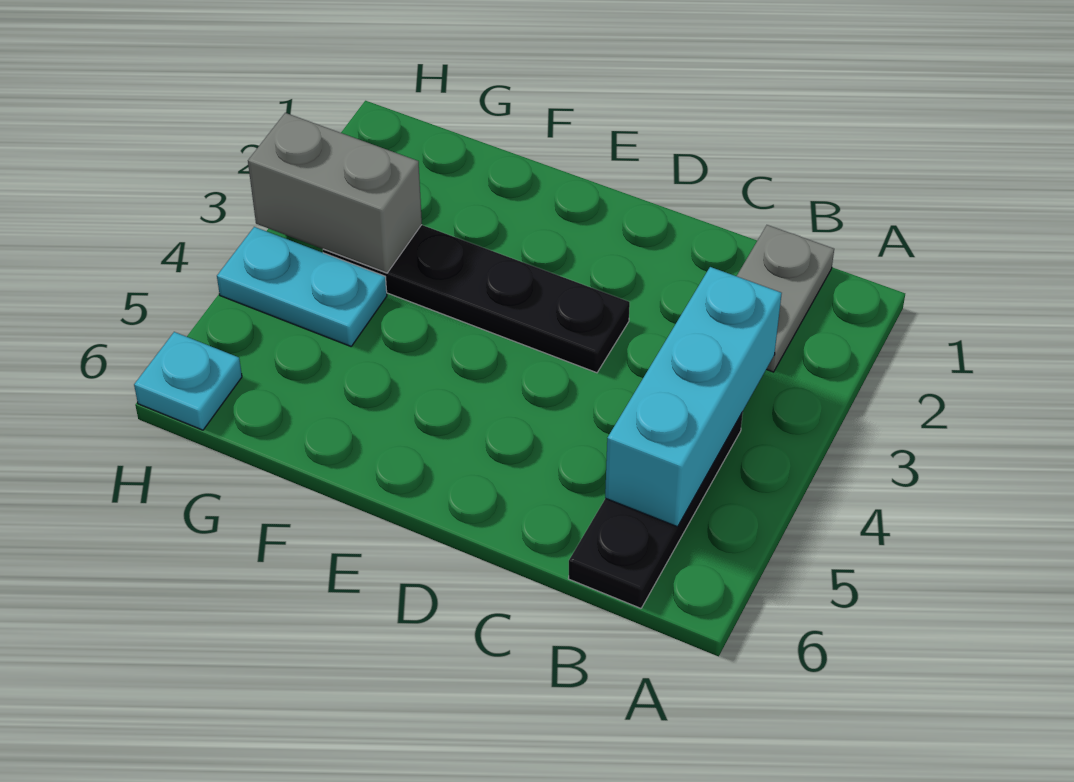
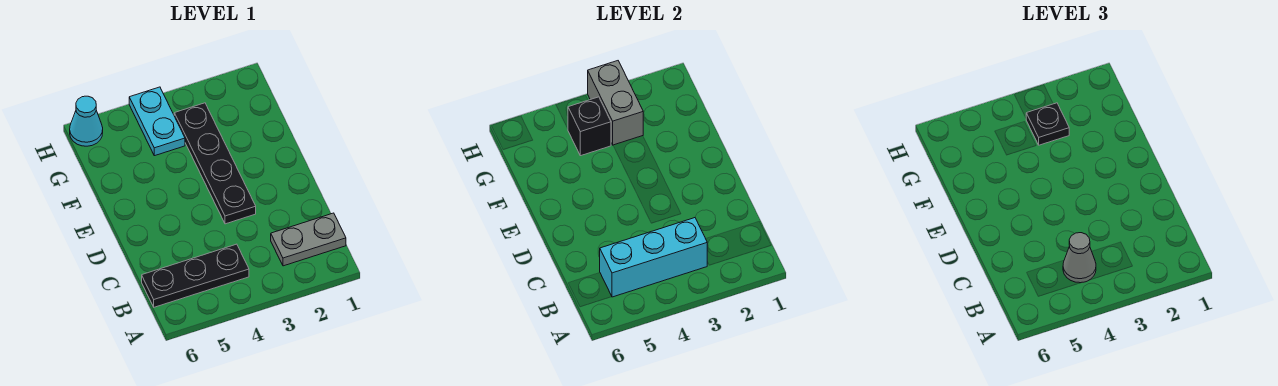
none -> grey 1x1 cone [1063,233,1096,283]
none -> black 1x1 plate [1026,103,1069,145]
none -> black 1x1 brick [568,97,611,156]
cyan 1x1 plate [134,332,242,430] -> cyan 1x1 cone [70,96,103,146]

